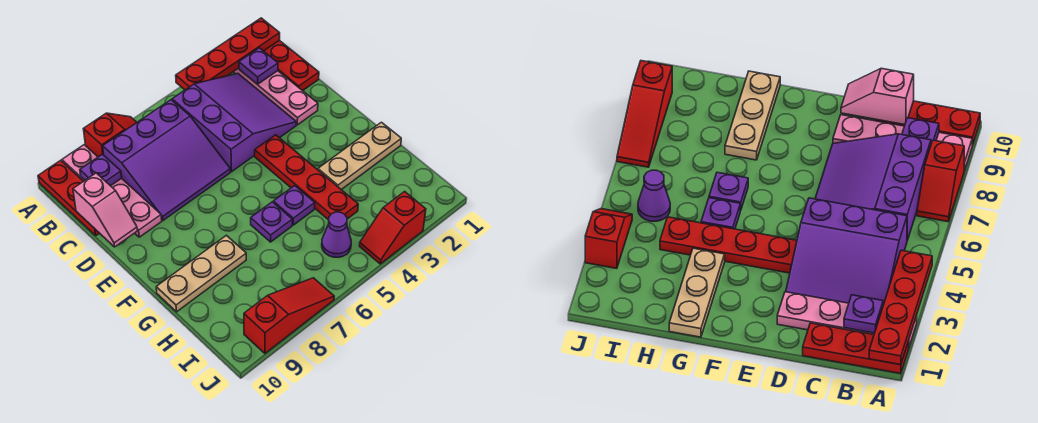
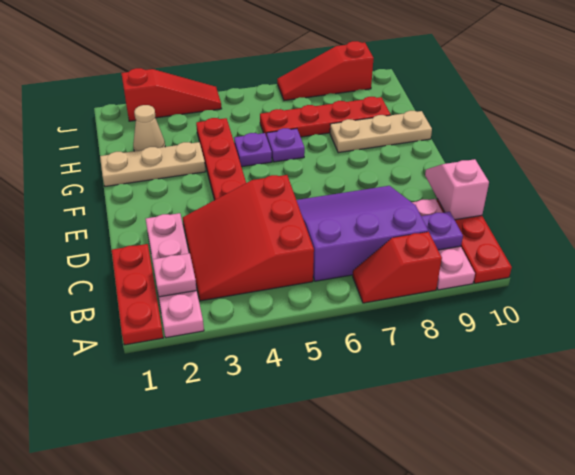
red 1x4 plate [176,18,280,90] -> red 1x4 plate moved to [260,97,391,137]
pink 1x4 plate [62,145,162,237] -> pink 1x3 plate [412,199,475,290]
purple 1x1 plate [239,48,278,84] -> pink 1x1 plate [152,253,197,297]
purple 3x3 slope [172,73,296,172] -> red 3x3 slope [183,175,314,301]
none -> tan 1x1 cone [133,105,165,151]
purple 1x1 cone [322,212,351,257] -> none
red 1x2 slope [359,192,426,264] -> red 1x3 slope [121,68,221,121]

